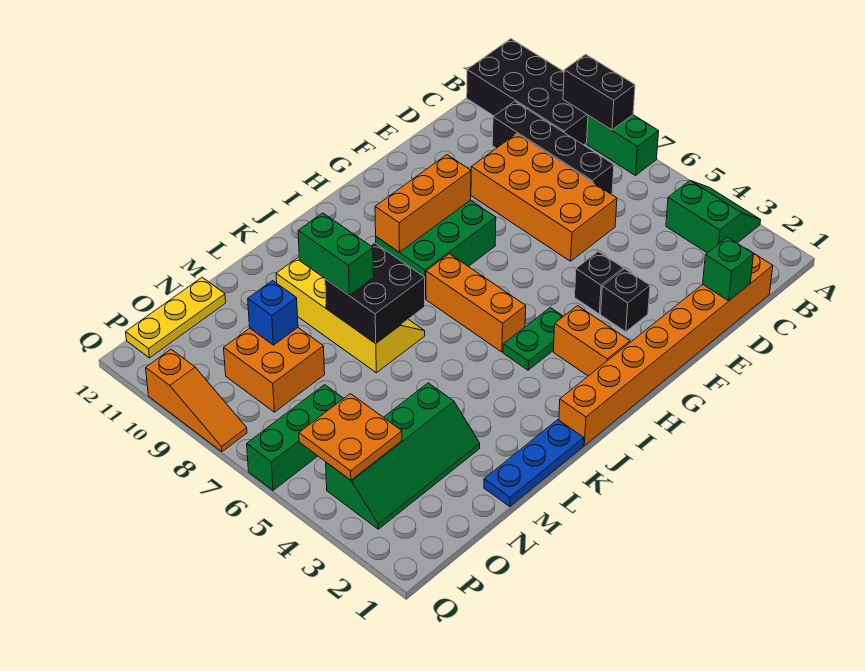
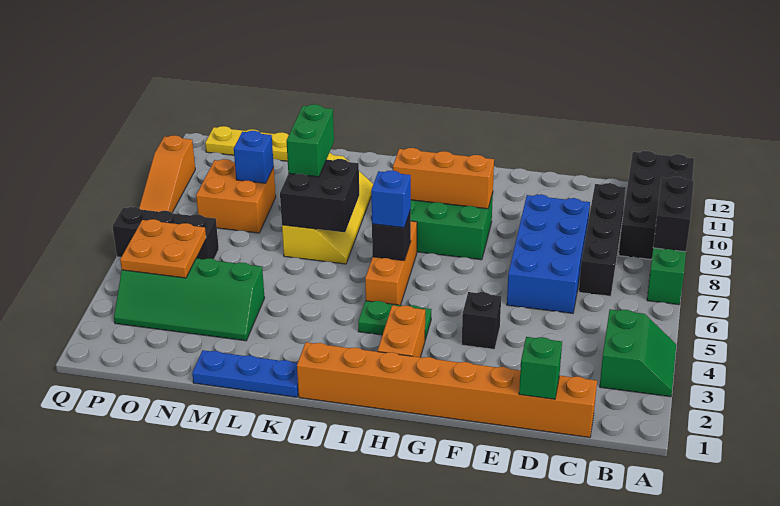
orange 2x4 brick [471,134,617,261] -> blue 2x4 brick [507,194,590,313]
black 1x1 brick [601,269,650,332] -> black 1x1 brick moved to [372,210,411,261]
none -> blue 1x1 brick [371,170,411,228]
green 1x3 brick [247,385,344,490] -> black 1x3 brick [113,207,219,259]

